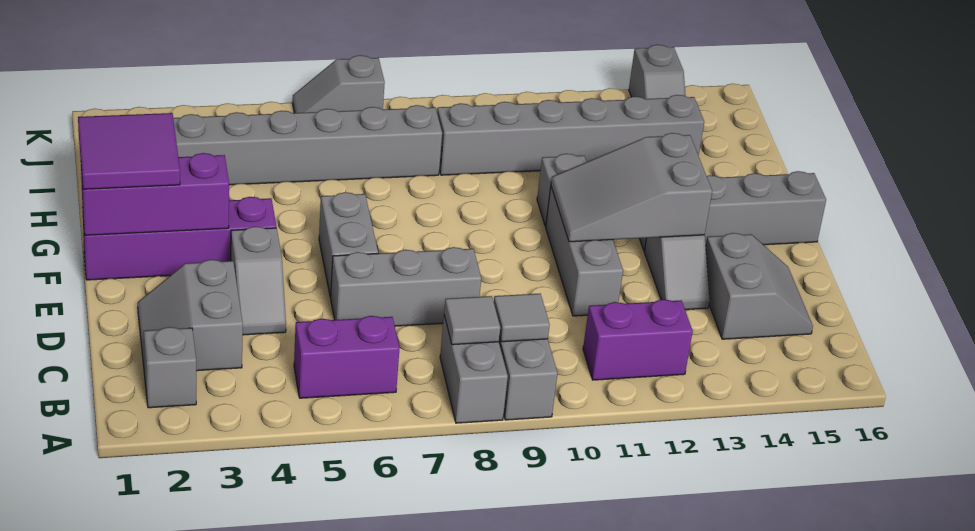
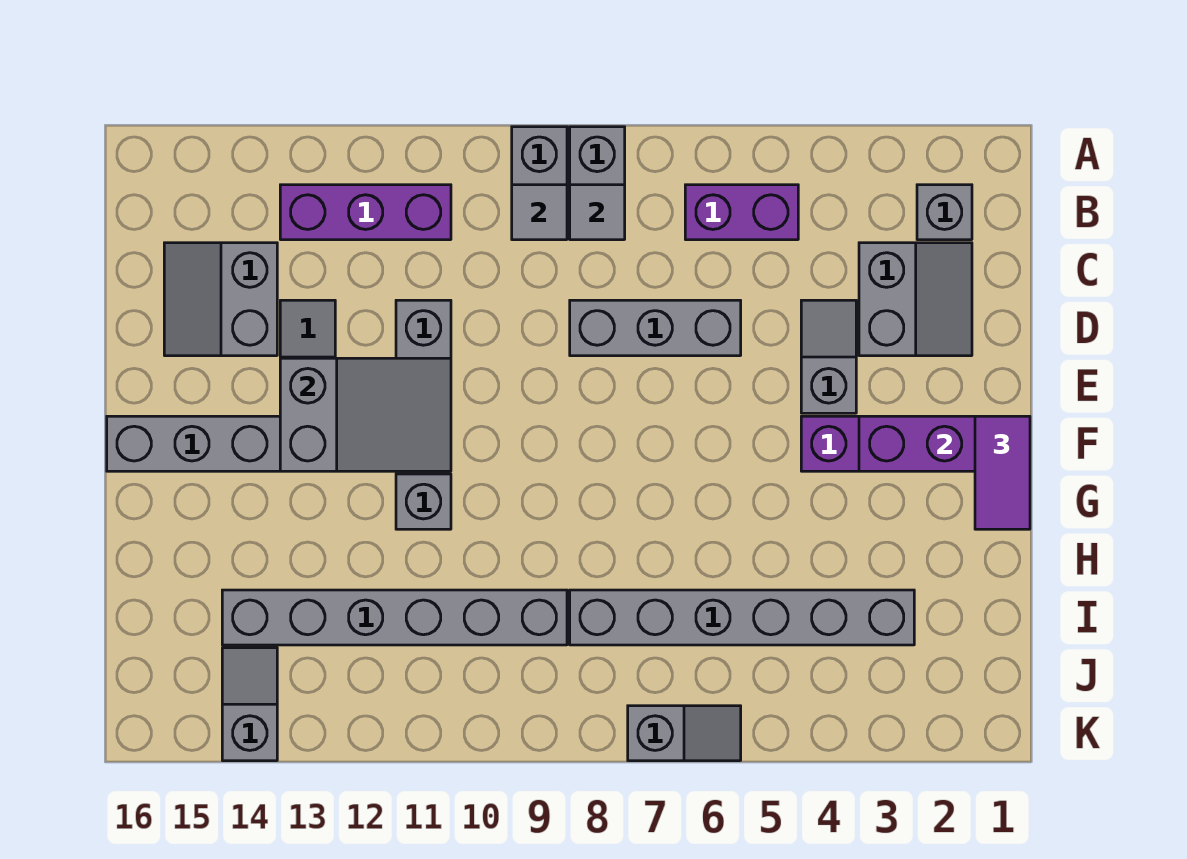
purple 1x2 brick [583,299,693,380] -> purple 1x3 brick [280,185,451,240]
grey 1x2 brick [319,192,378,298] -> none
purple 2x2 tile [78,113,180,189] -> purple 1x2 tile [975,416,1030,529]

